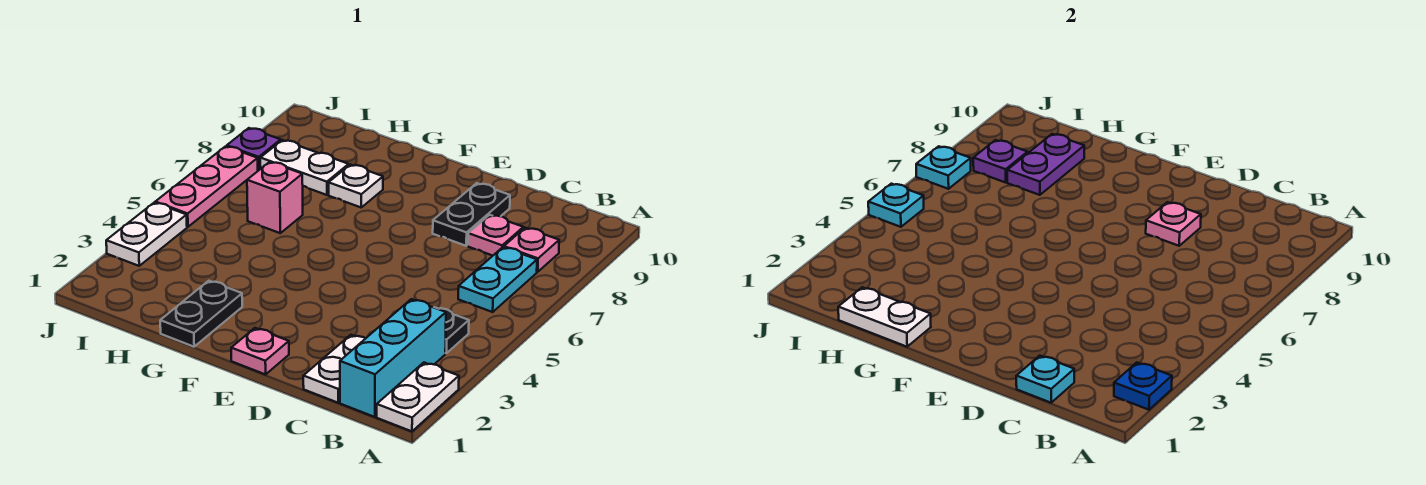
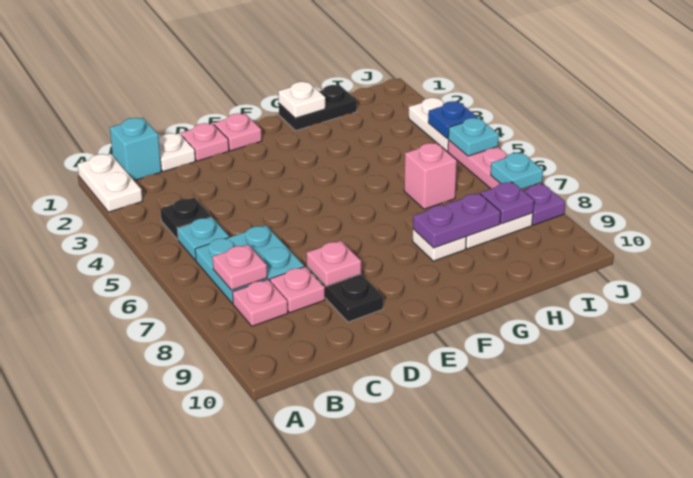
blue 1x1 plate [1114,363,1172,410] -> blue 1x1 plate moved to [428,101,477,139]
cyan 1x3 brick [340,299,446,417] -> cyan 1x1 brick [110,118,161,181]
cyan 1x2 plate [458,247,537,312] -> cyan 2x2 plate [195,225,304,303]
none -> pink 1x1 plate [213,244,267,290]
white 1x2 plate [303,335,366,403] -> white 1x1 plate [159,133,195,172]
cyan 1x1 plate [1016,356,1074,403] -> cyan 1x1 plate moved to [178,217,229,260]
none -> pink 1x1 plate [181,123,229,161]
black 1x2 plate [160,281,242,347] -> black 1x2 plate turned to [279,85,357,131]
white 1x2 plate [838,287,931,347] -> white 1x1 plate [278,82,325,118]
purple 1x2 plate [1007,134,1084,195] -> purple 1x2 plate turned to [413,193,501,248]

